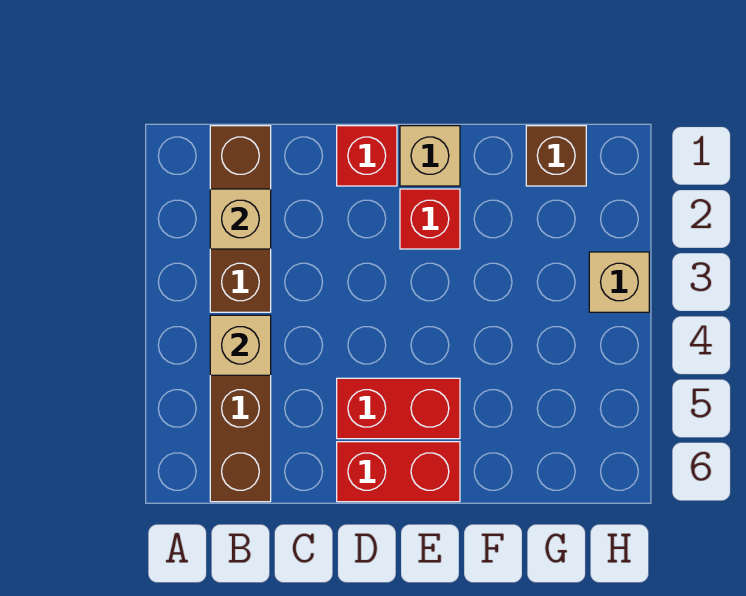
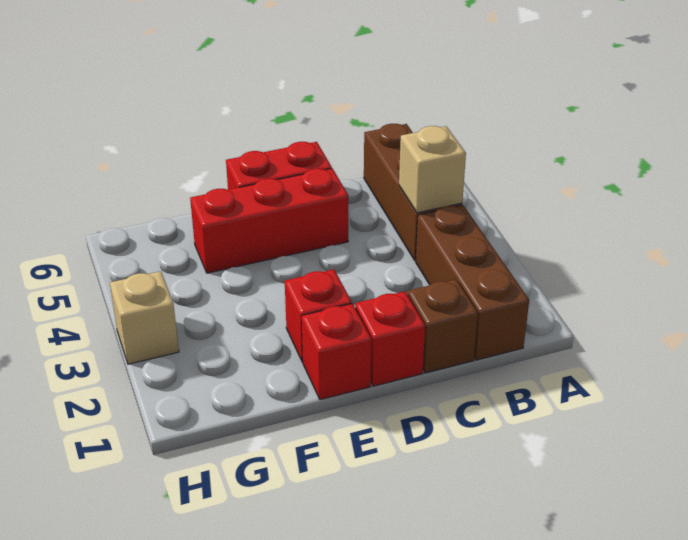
tan 1x1 brick [210,189,271,249] -> none
red 1x2 brick [337,378,460,439] -> red 1x3 brick [190,168,348,273]
tan 1x1 brick [400,126,460,186] -> red 1x1 brick [302,304,371,400]
brown 1x1 brick [526,126,586,186] -> brown 1x1 brick moved to [407,279,478,373]

